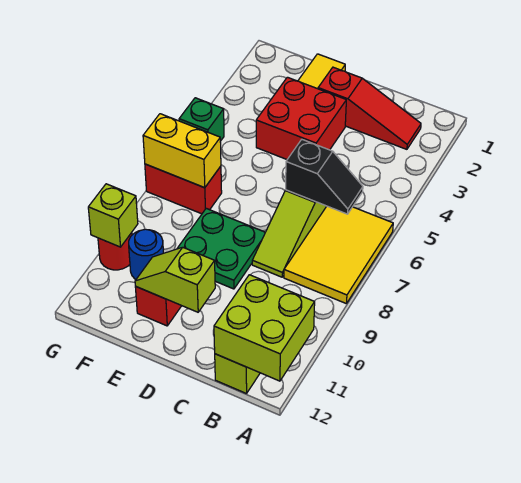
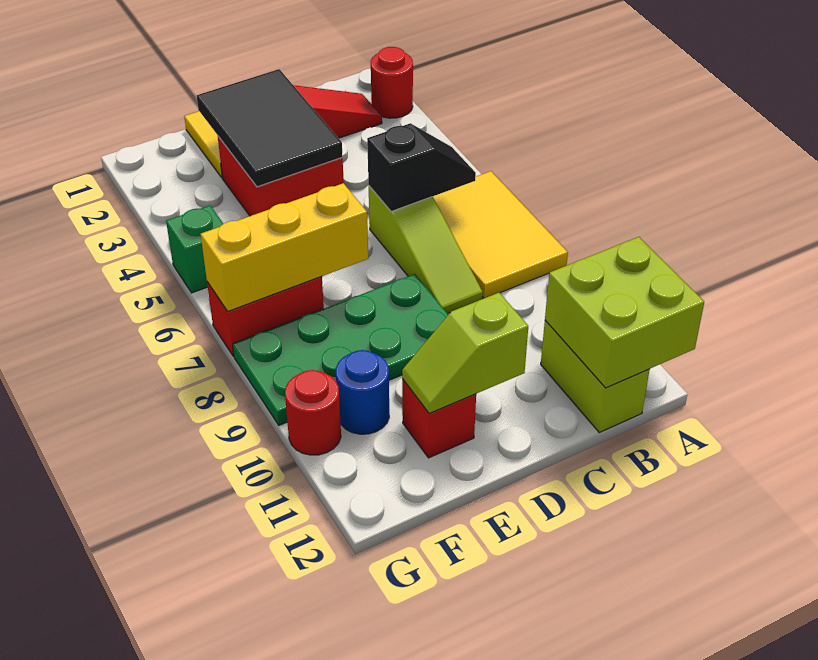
none -> red 1x1 round brick [371,47,413,118]
none -> black 2x3 tile [197,69,343,187]
green 2x2 plate [177,208,265,289] -> green 2x4 plate [233,274,448,425]
yellow 1x2 brick [143,114,221,188] -> yellow 1x3 brick [201,183,368,311]
lime 1x1 brick [88,184,138,247] -> none

